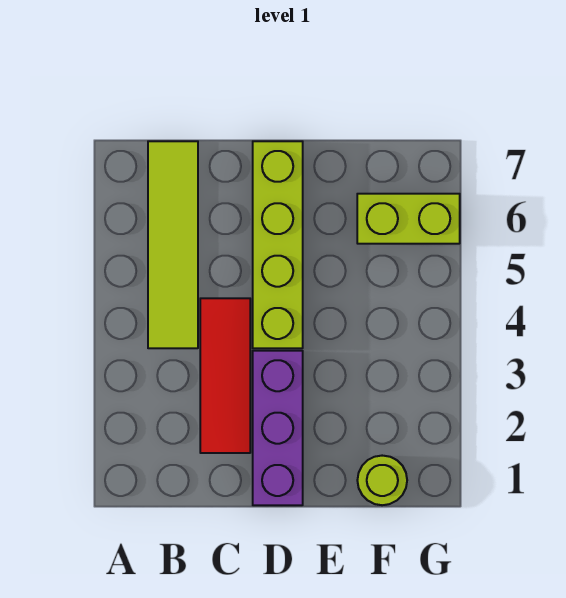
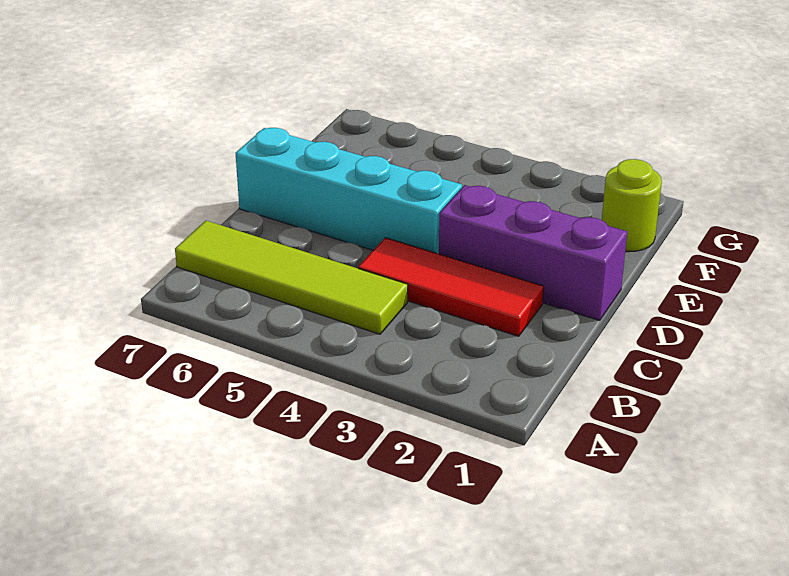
lime 1x4 brick [253,141,303,348] -> cyan 1x4 brick [236,128,462,254]
lime 1x2 brick [357,194,460,244] -> none

